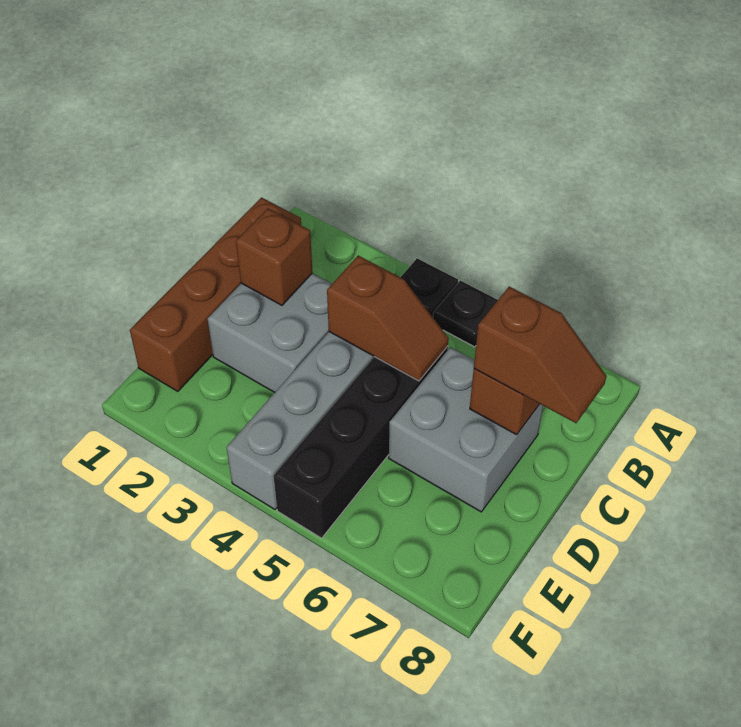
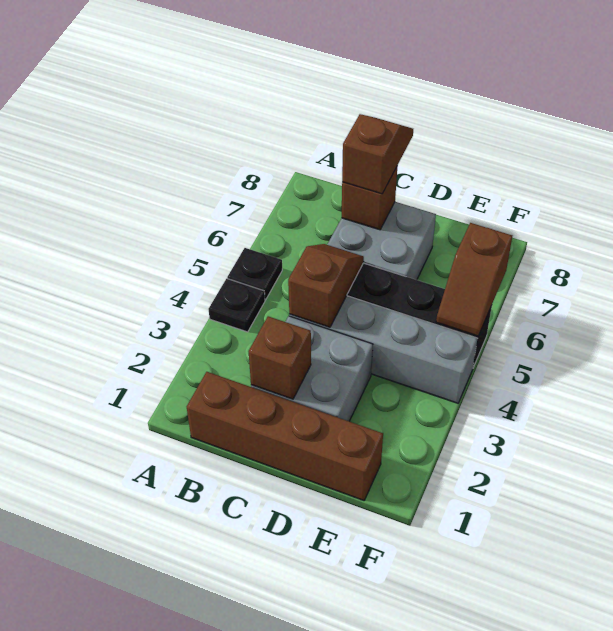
none -> brown 1x2 slope [436,223,512,336]

